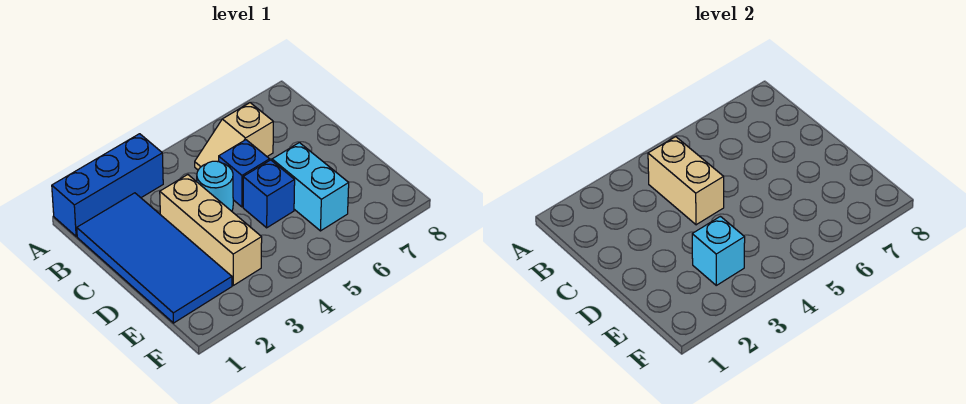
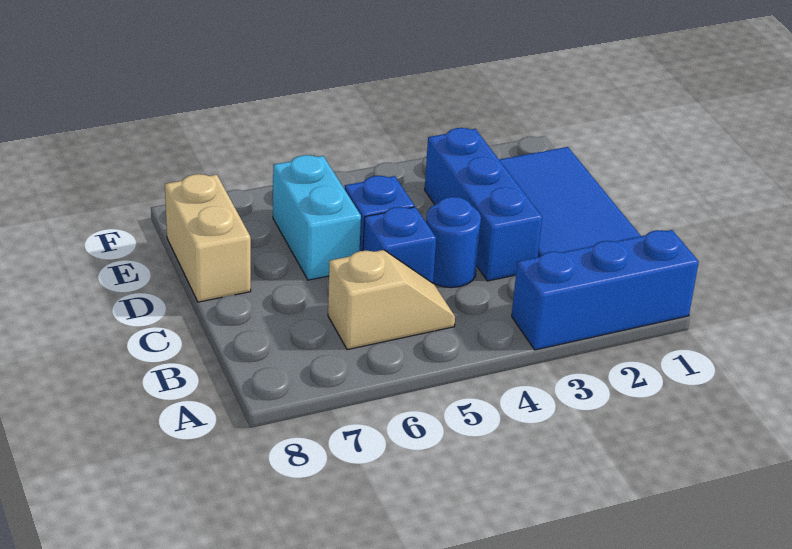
tan 1x2 brick [648,137,724,225] -> tan 1x2 brick moved to [165,174,251,302]
tan 1x3 brick [160,175,262,285] -> blue 1x3 brick [425,128,542,281]
cyan 1x1 round brick [197,161,233,211] -> blue 1x1 round brick [426,197,481,288]
cyan 1x1 brick [692,216,745,285] -> none

